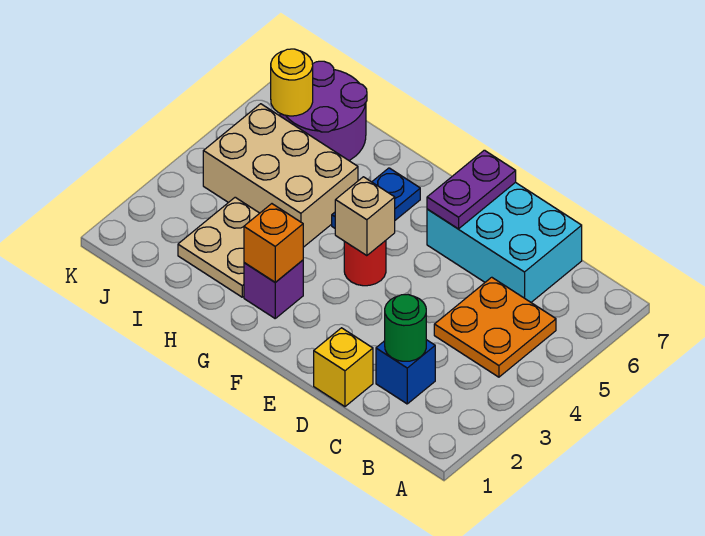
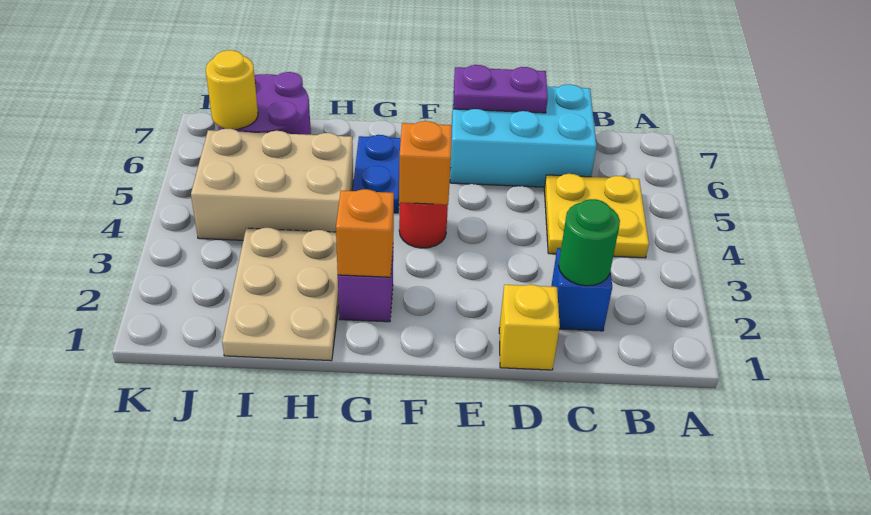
orange 2x2 plate [434,277,556,377] -> yellow 2x2 plate [544,174,649,258]
purple 1x2 plate [427,150,516,229] -> purple 1x2 plate turned to [453,65,548,113]
tan 1x1 brick [335,177,395,256] -> orange 1x1 brick [399,121,452,205]
tan 2x2 plate [178,197,259,297] -> tan 2x3 plate [222,228,339,361]

